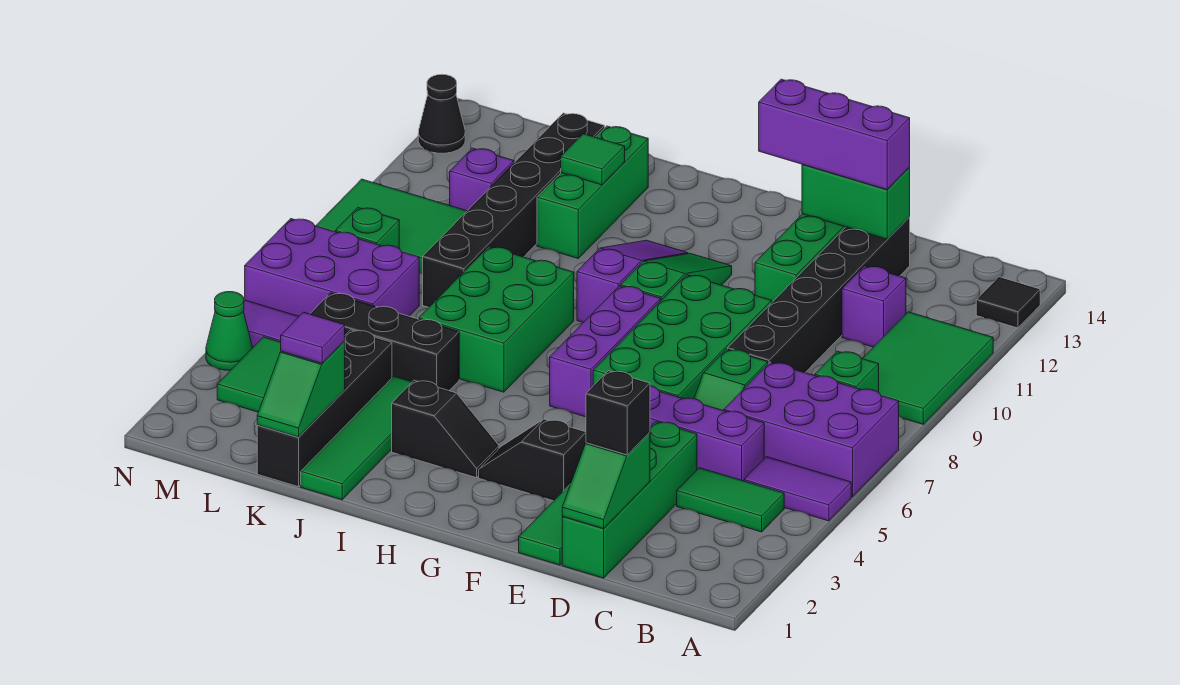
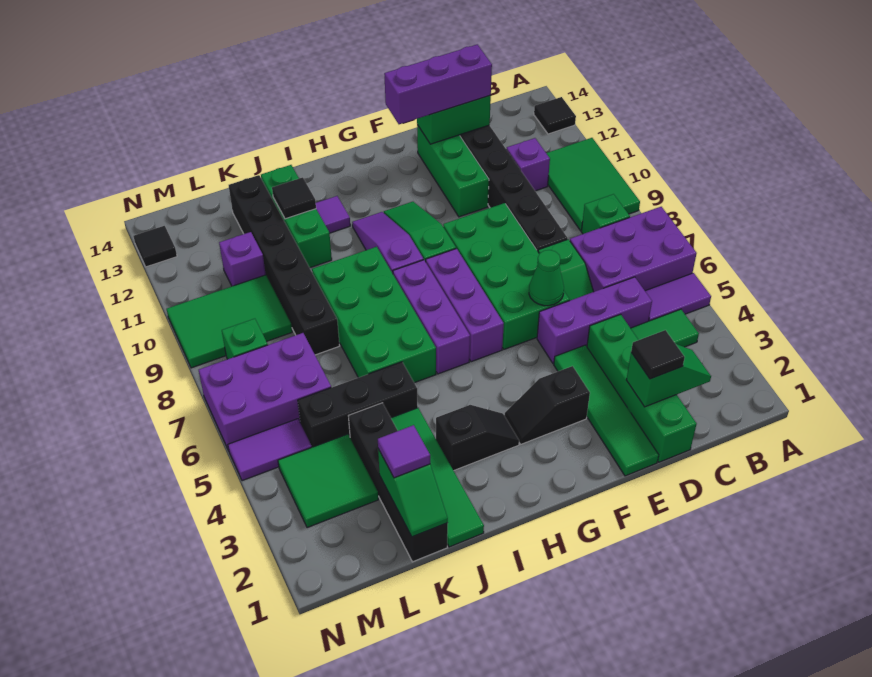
green 1x2 slope [562,433,650,529] -> green 1x2 slope turned to [626,344,711,407]
black 1x1 brick [586,371,650,455] -> black 1x1 tile [631,330,685,379]
none -> purple 1x3 brick [393,260,470,374]
green 2x3 brick [419,247,574,392] -> green 2x4 brick [312,247,436,383]
none -> purple 1x1 tile [316,196,350,233]
green 1x1 tile [561,134,625,185] -> black 1x1 tile [272,177,316,219]
green 1x1 cone [206,292,253,370] -> green 1x1 cone moved to [529,250,564,306]
black 1x1 cone [418,74,465,153] -> black 1x1 tile [134,226,177,267]

